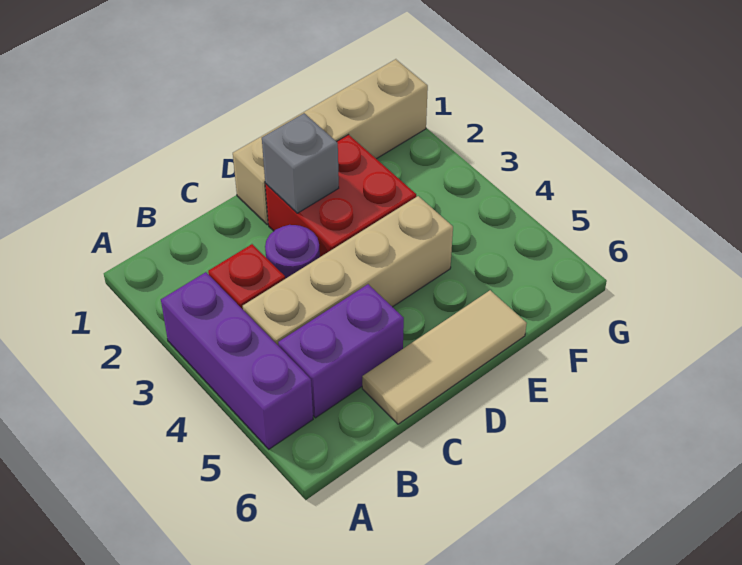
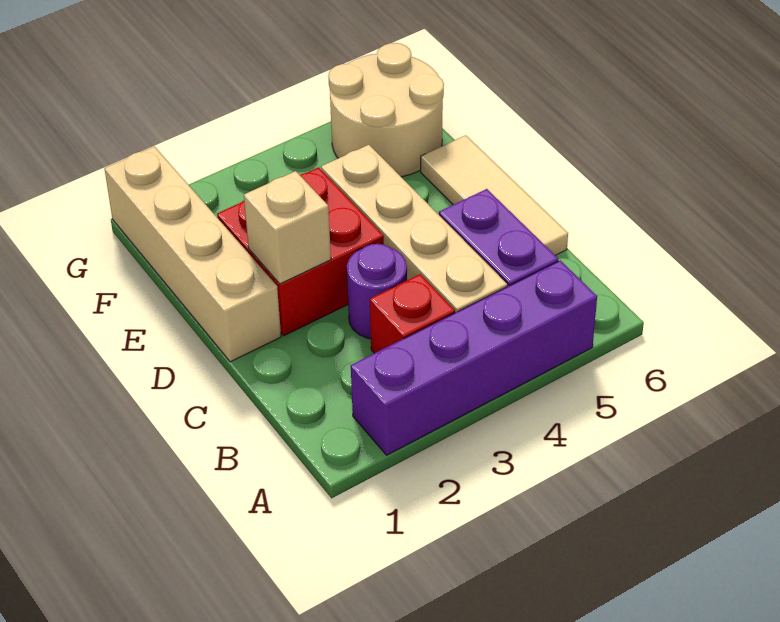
purple 1x3 brick [161,272,313,449] -> purple 1x4 brick [351,260,597,455]
grey 1x1 brick [262,113,339,213] -> tan 1x1 brick [244,171,331,284]
none -> tan 2x2 round brick [328,43,444,177]

